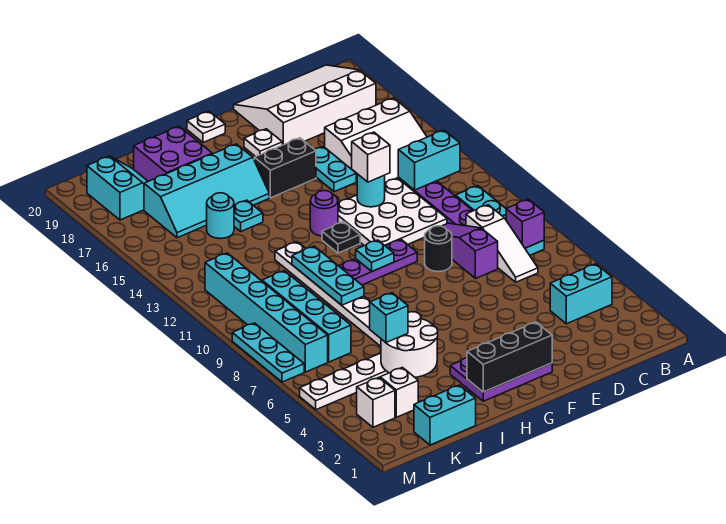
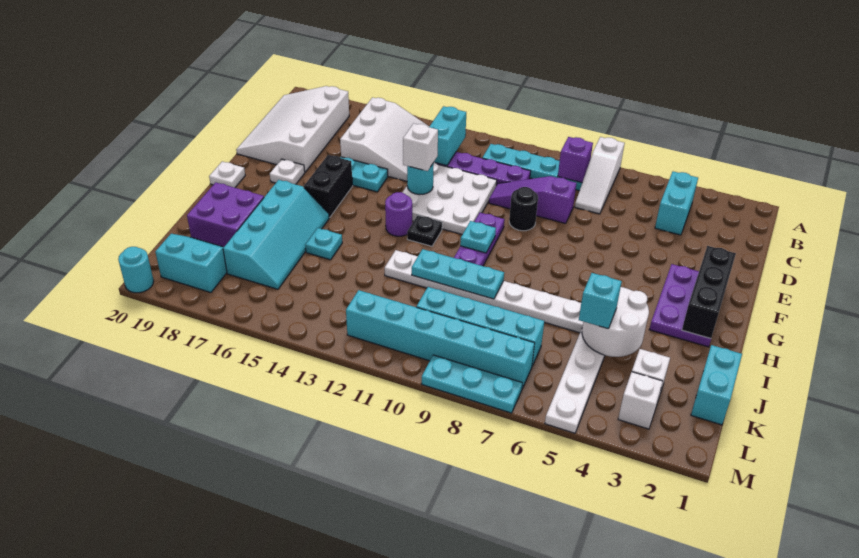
white 1x3 slope [466,205,538,282] -> white 1x3 slope turned to [575,137,624,214]
cyan 1x1 round brick [207,193,234,239] -> cyan 1x1 round brick moved to [118,247,154,293]

